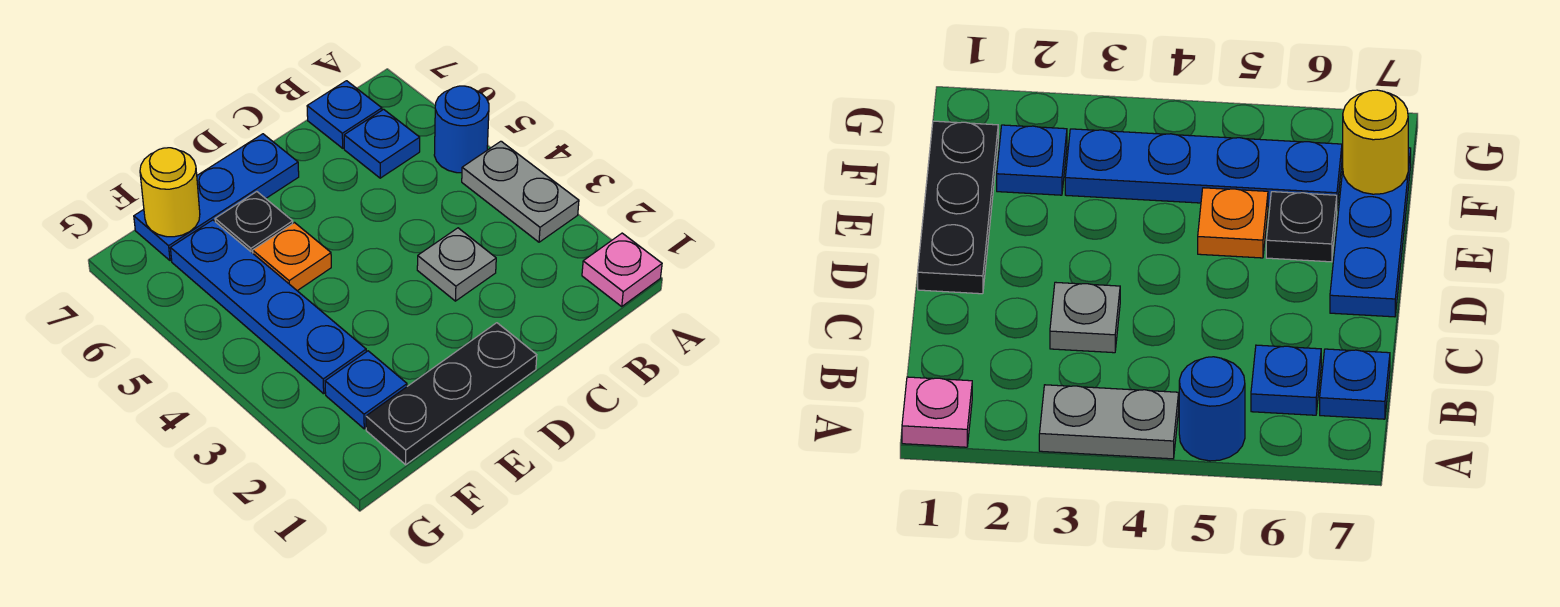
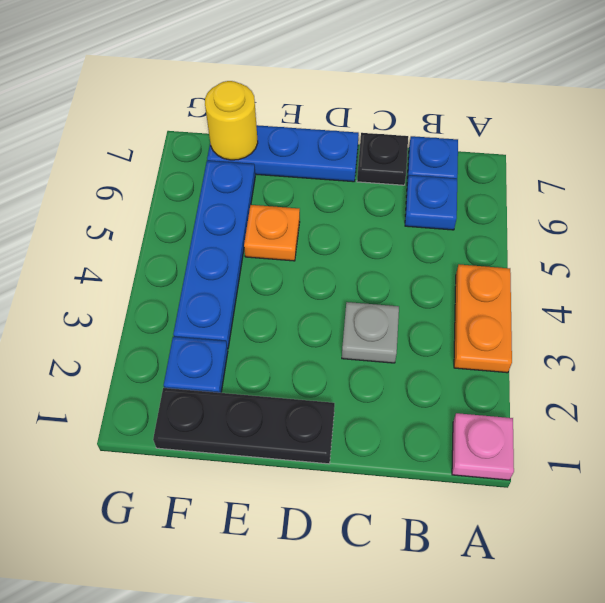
grey 1x2 plate [462,141,579,242] -> orange 1x2 plate [454,264,512,373]
blue 1x1 round brick [434,86,489,173] -> none
black 1x1 plate [215,192,293,253] -> black 1x1 plate moved to [357,133,408,185]

